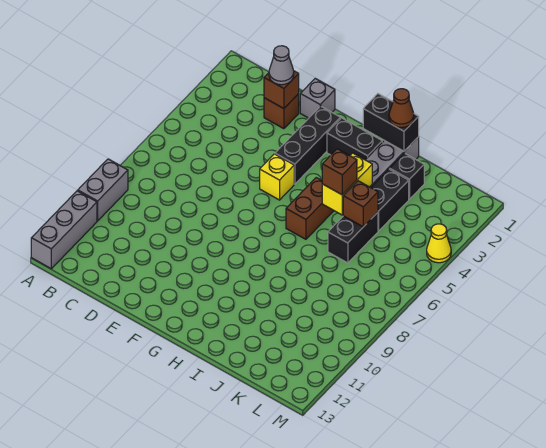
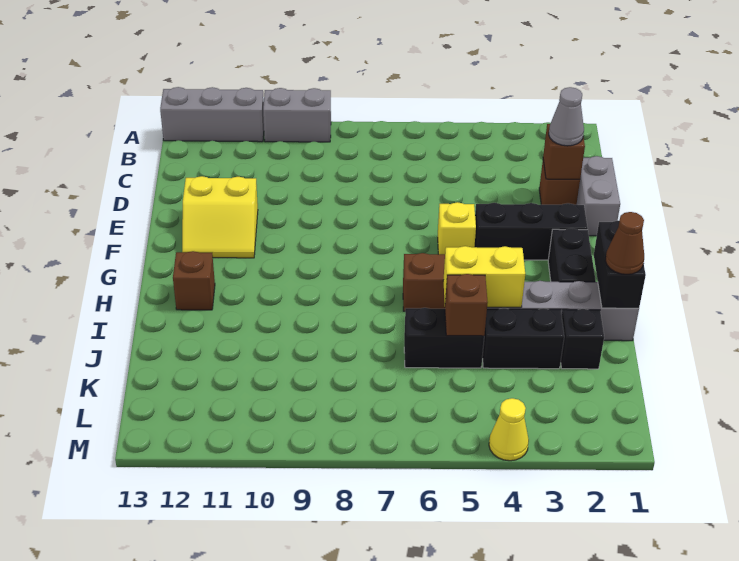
grey 1x1 brick [300,79,335,118] -> grey 1x2 brick [577,156,620,236]
none -> yellow 2x2 slope [182,176,258,258]
brown 1x1 brick [322,149,357,195] -> brown 1x1 brick moved to [173,251,215,310]

